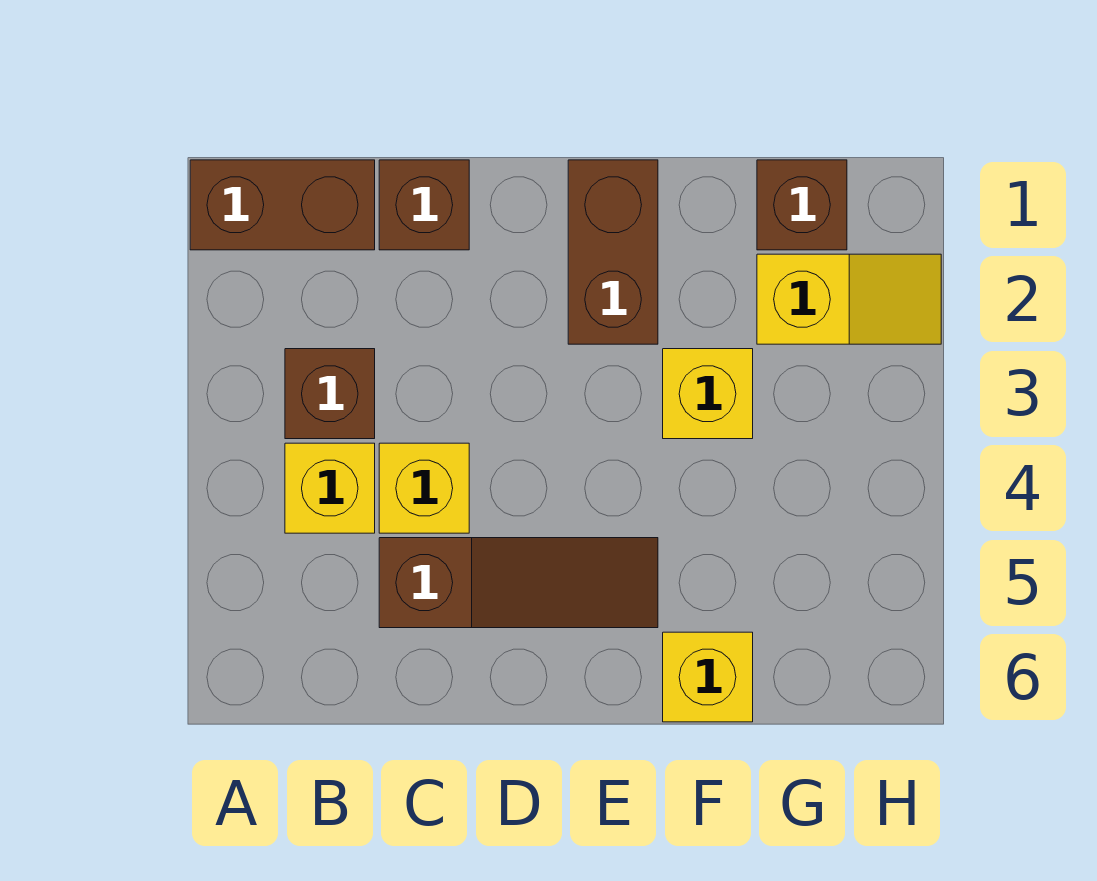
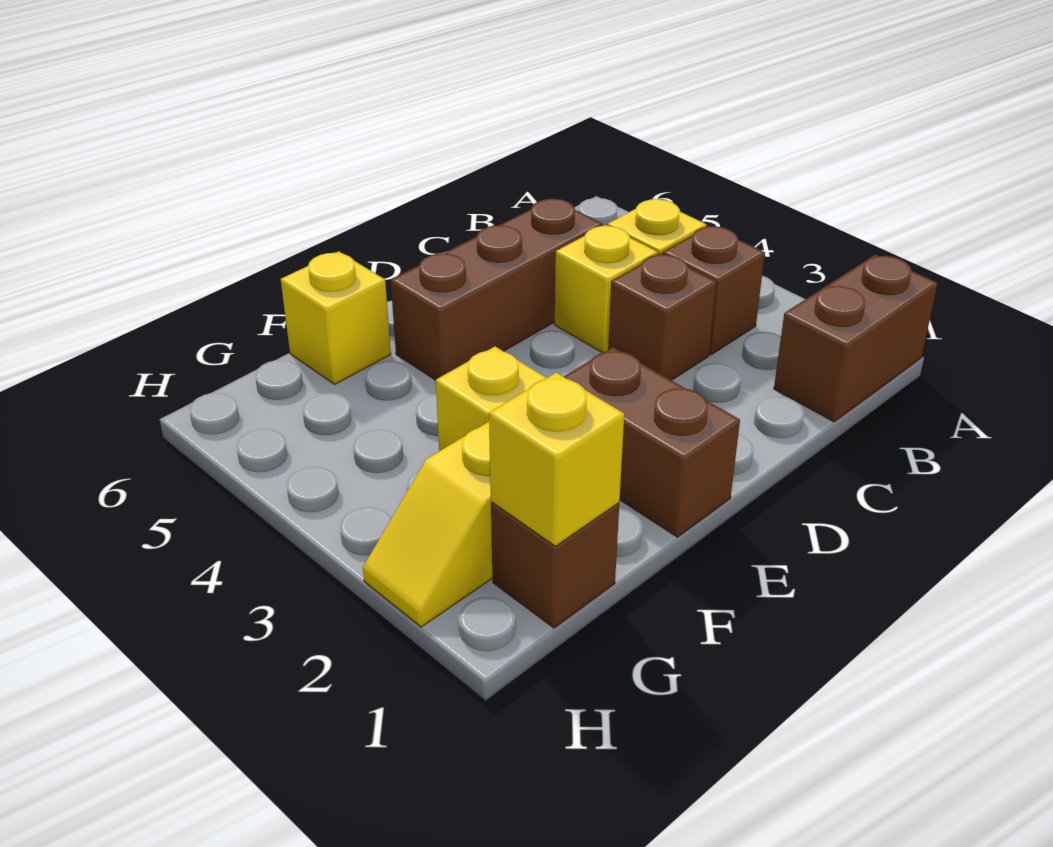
brown 1x1 brick [379,160,469,250] -> brown 1x1 brick moved to [608,253,716,380]
brown 1x3 slope [379,538,658,628] -> brown 1x3 brick [391,199,602,380]
none -> yellow 1x1 brick [489,373,624,546]

